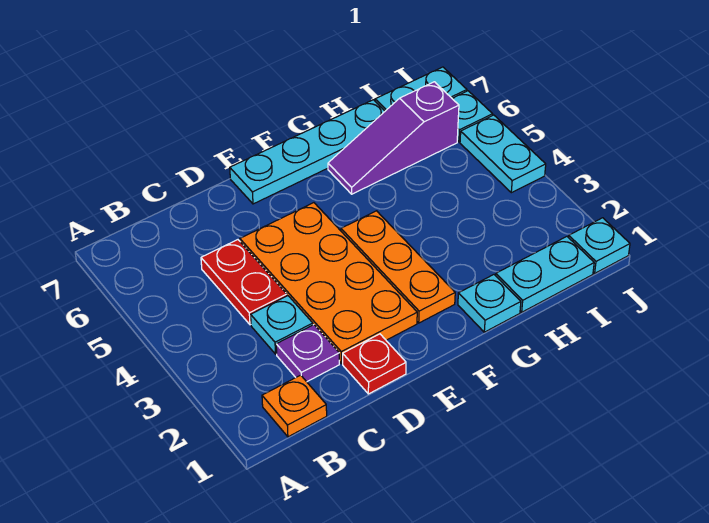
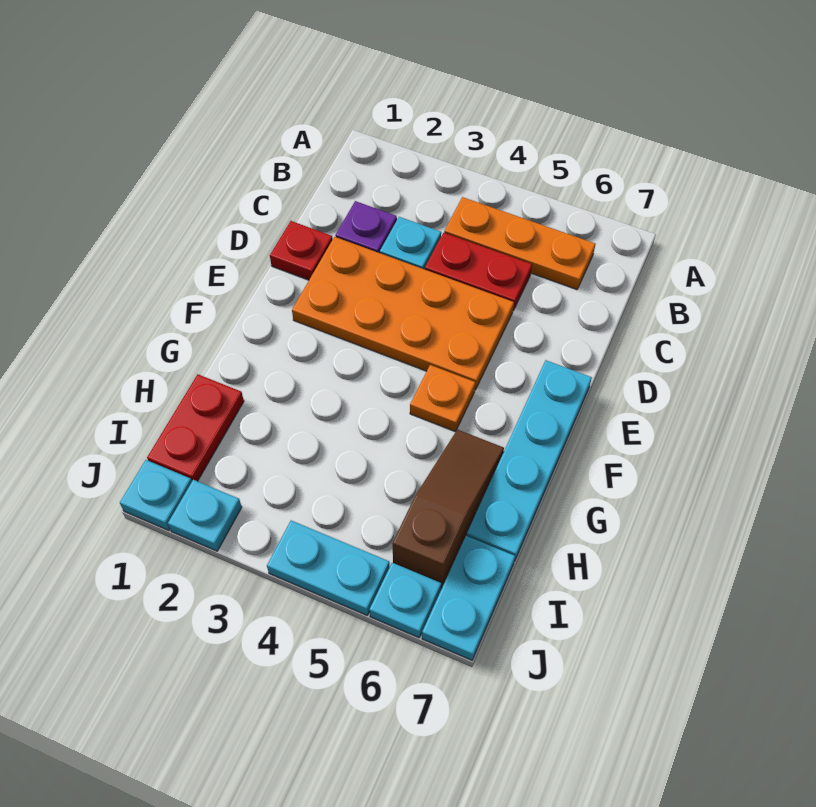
orange 1x1 plate [262,375,327,437] -> orange 1x1 plate moved to [410,365,476,432]
orange 1x3 plate [341,211,455,323] -> orange 1x3 plate moved to [444,197,595,290]
cyan 1x1 plate [458,275,521,332] -> cyan 1x1 plate moved to [168,480,242,551]
purple 1x3 slope [328,82,459,194] -> brown 1x3 slope [392,430,504,588]
cyan 1x2 plate [496,237,594,312] -> red 1x2 plate [147,374,244,481]

